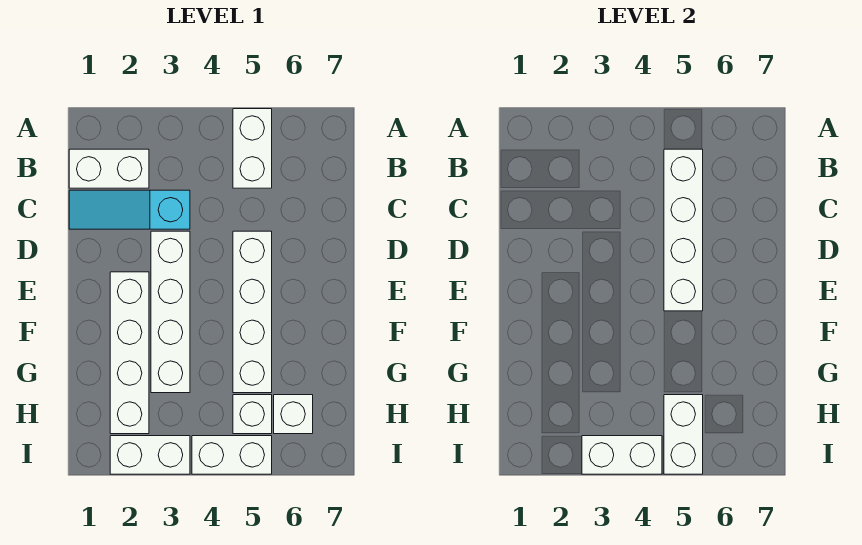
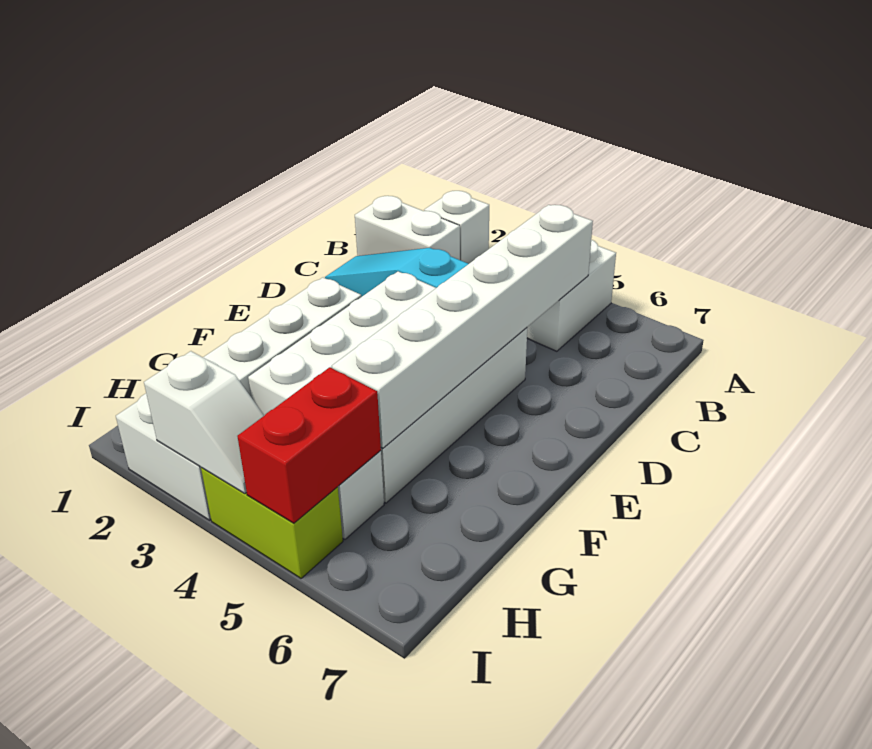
white 1x4 brick [664,149,703,311] -> white 1x6 brick [332,205,593,448]
white 1x2 brick [664,395,703,474] -> red 1x2 brick [237,367,381,523]
white 1x1 brick [274,395,313,434] -> white 1x1 brick moved to [424,191,489,264]
white 1x2 brick [582,436,662,474] -> white 1x2 slope [144,351,264,493]
white 1x2 brick [192,436,272,474] -> lime 1x2 brick [201,468,343,578]

